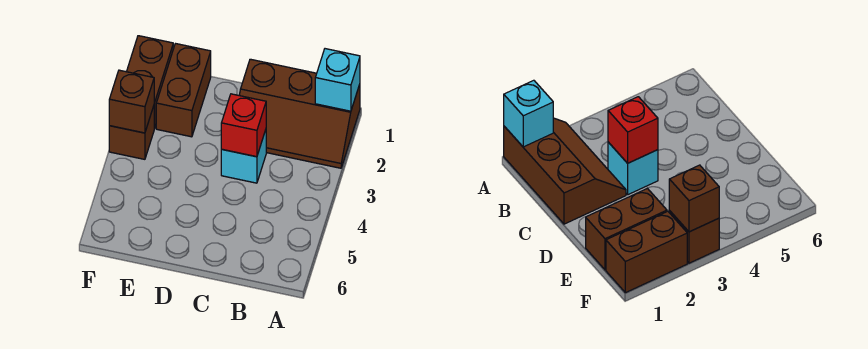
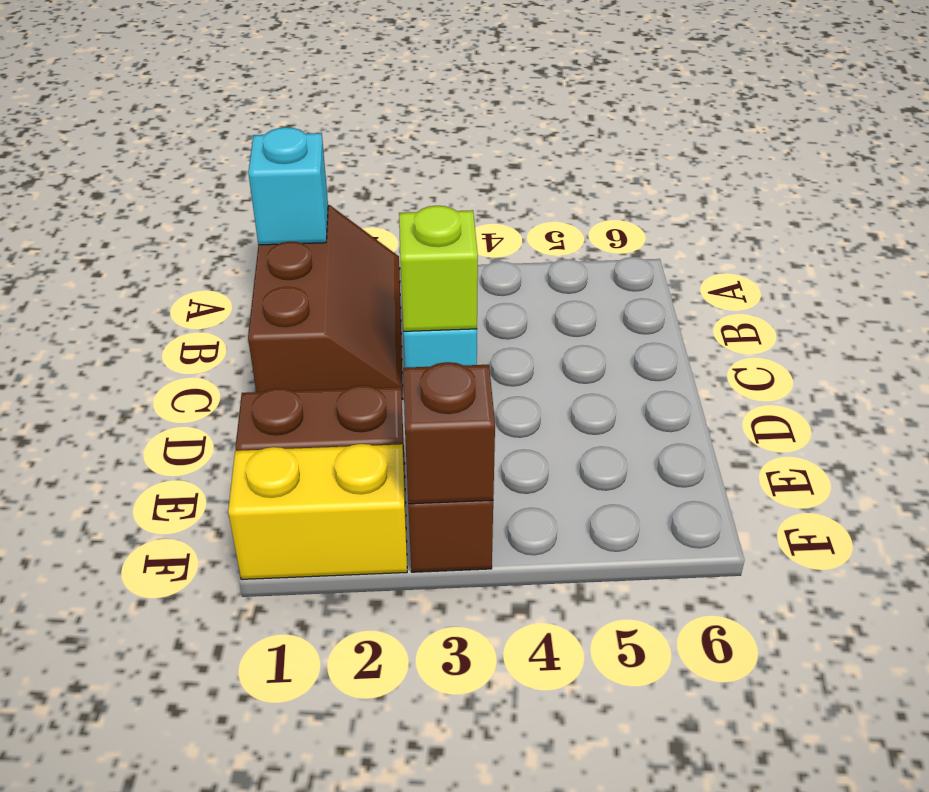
red 1x1 brick [221,94,266,157] -> lime 1x1 brick [399,206,478,331]
brown 1x2 brick [127,36,173,129] -> yellow 1x2 brick [228,444,407,579]

